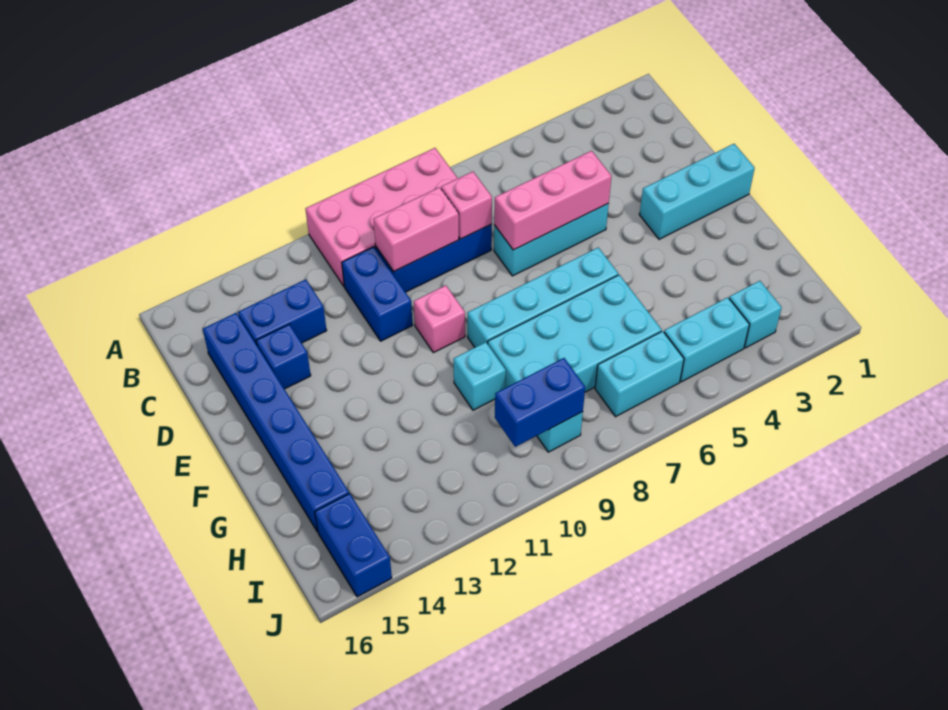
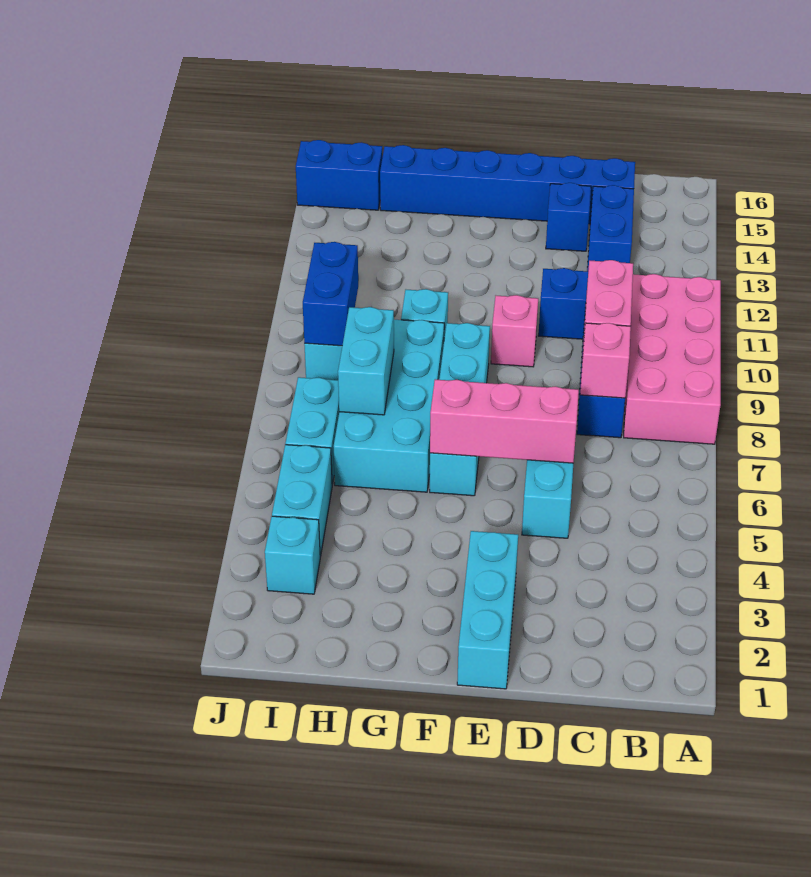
pink 1x3 brick [494,151,612,250] -> pink 1x3 brick turned to [430,379,579,463]
none -> cyan 1x2 brick [338,307,394,415]

